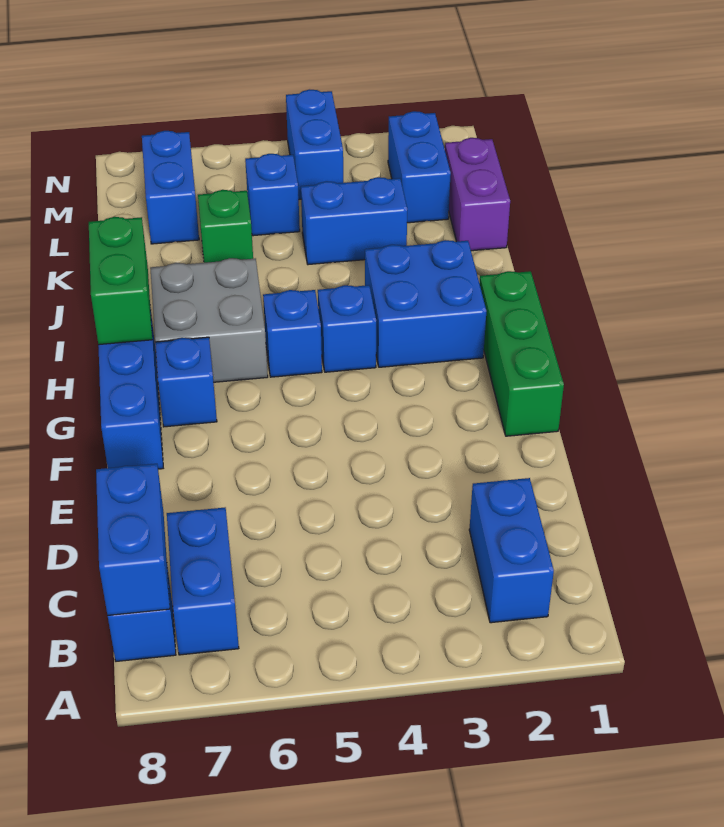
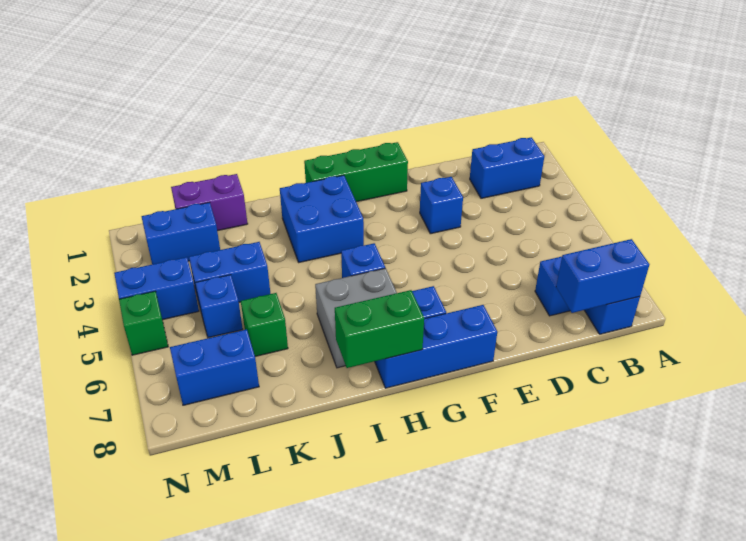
blue 1x1 brick [318,285,376,372] -> blue 1x1 brick moved to [420,177,463,234]
blue 1x2 brick [301,177,407,265] -> blue 1x2 brick turned to [189,242,270,306]
none -> green 1x1 brick [119,291,168,355]

